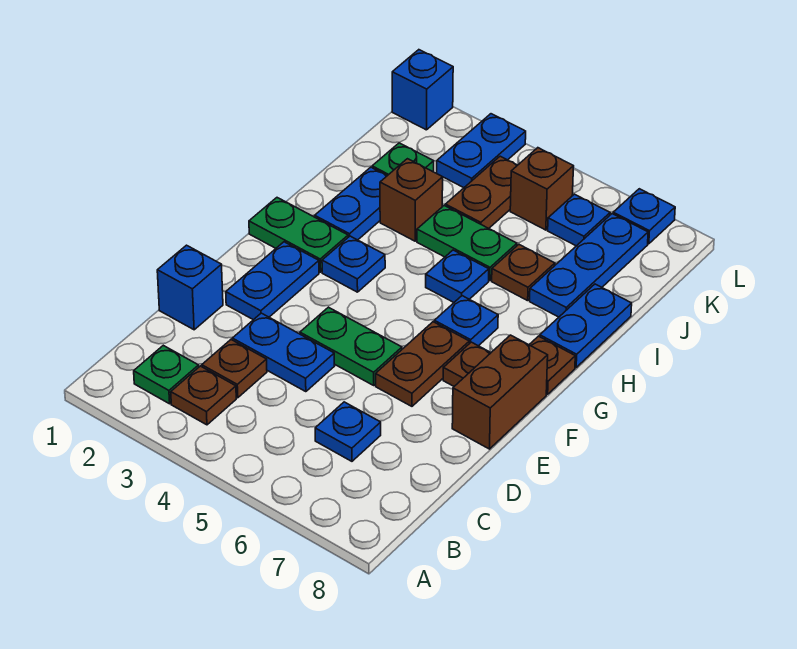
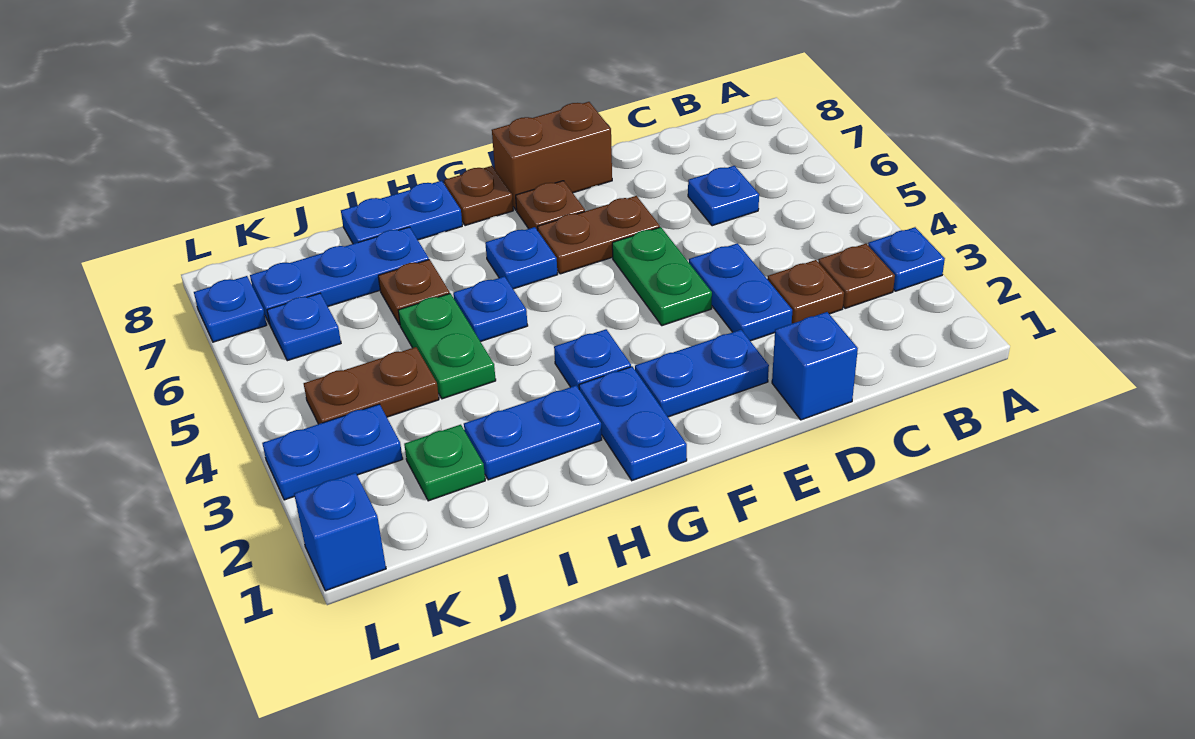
none -> blue 1x1 plate [868,227,945,291]
green 1x1 plate [134,345,199,404] -> none
green 1x2 plate [249,198,348,272] -> blue 1x2 plate [579,367,687,481]
brown 1x1 brick [380,159,443,241] -> none
brown 1x1 brick [510,148,574,230] -> none

